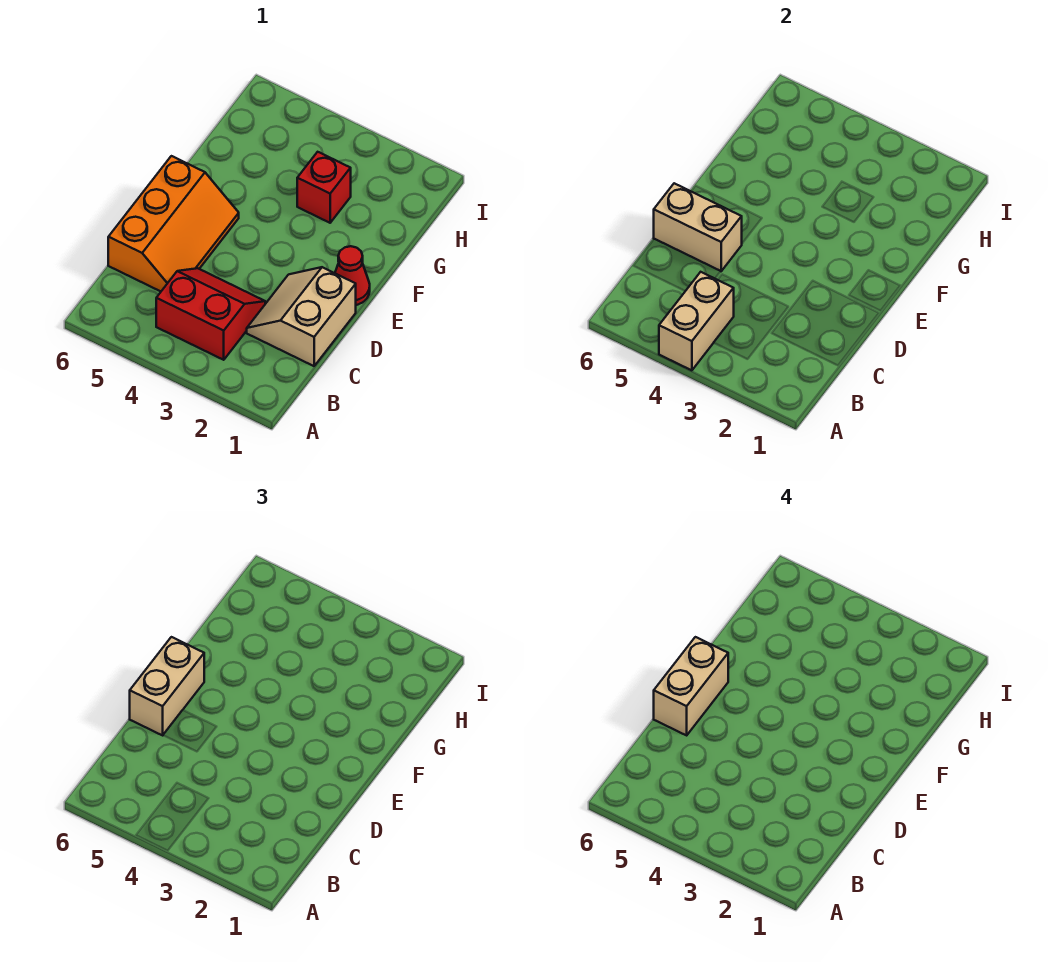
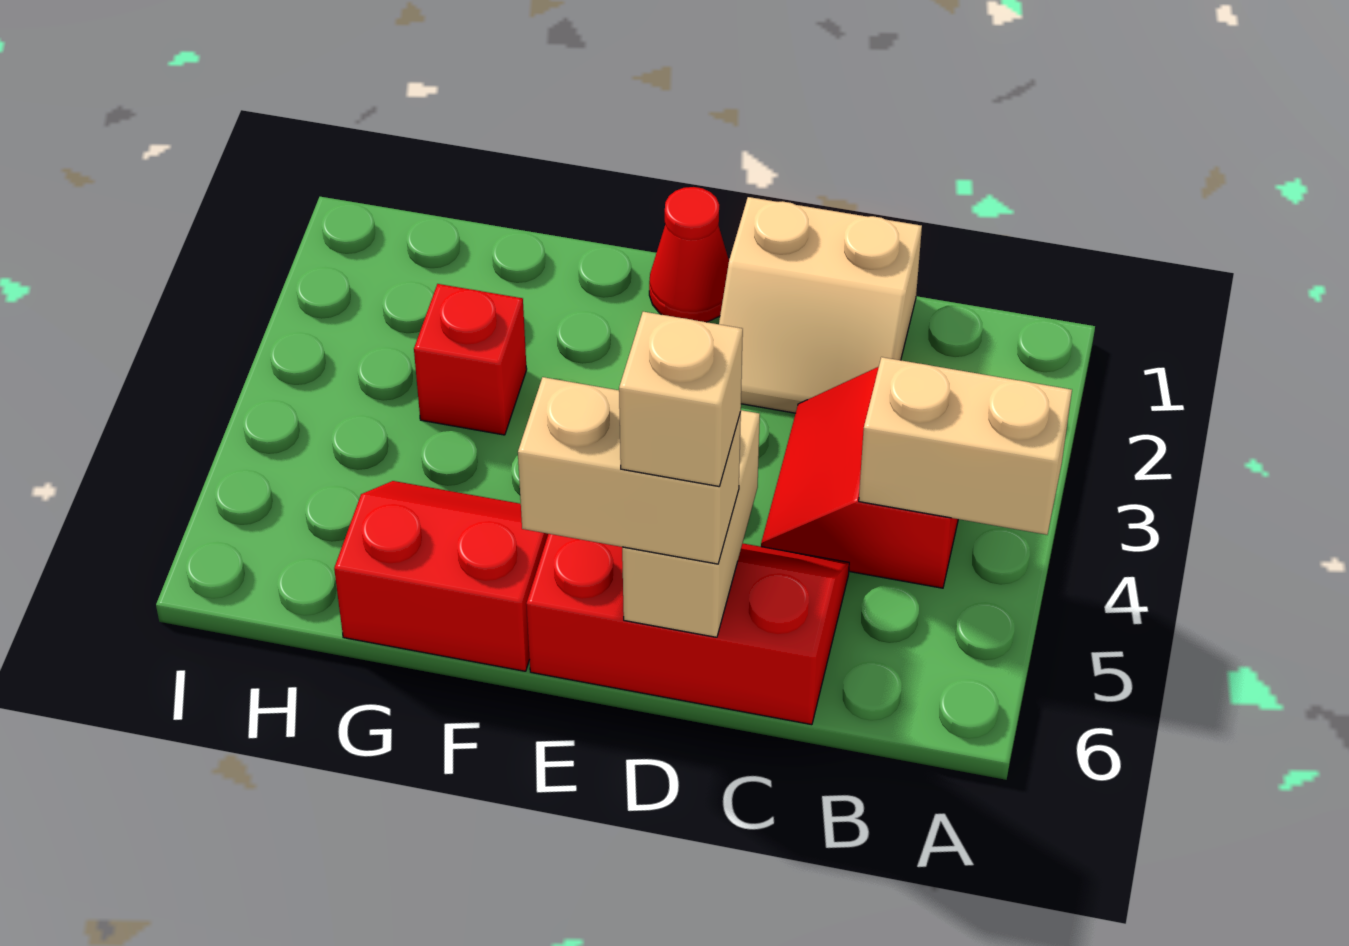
orange 2x3 slope [108,156,239,291] -> red 2x3 slope [526,534,849,725]
tan 1x2 brick [654,637,728,735] -> tan 1x1 brick [619,312,743,487]
none -> red 2x2 slope [334,481,548,671]

